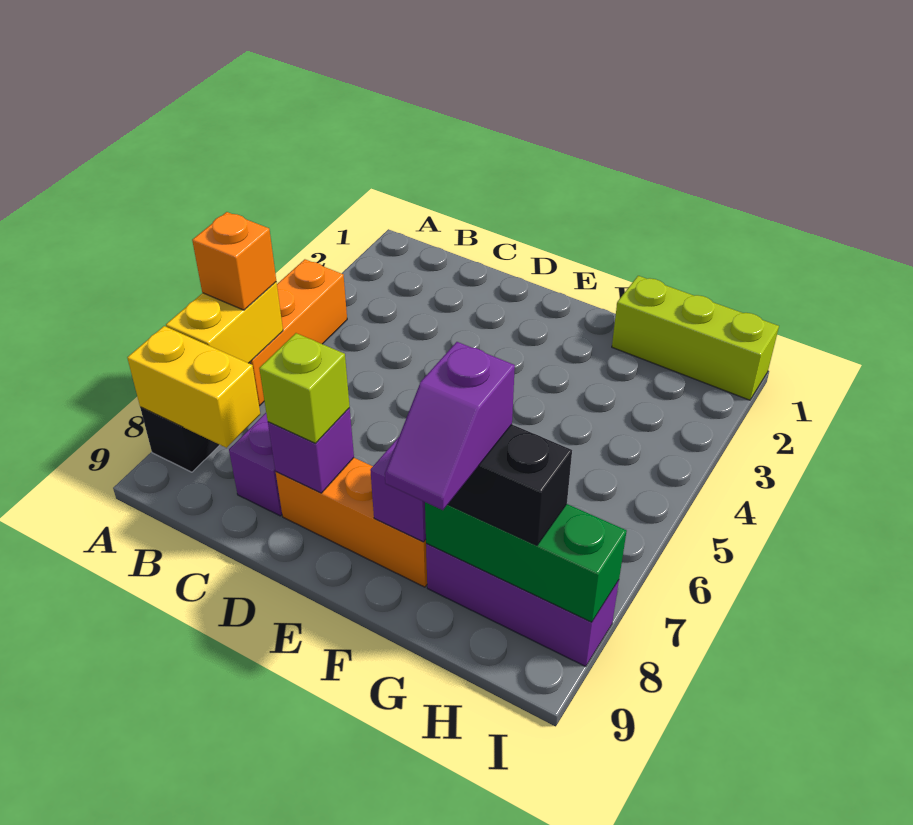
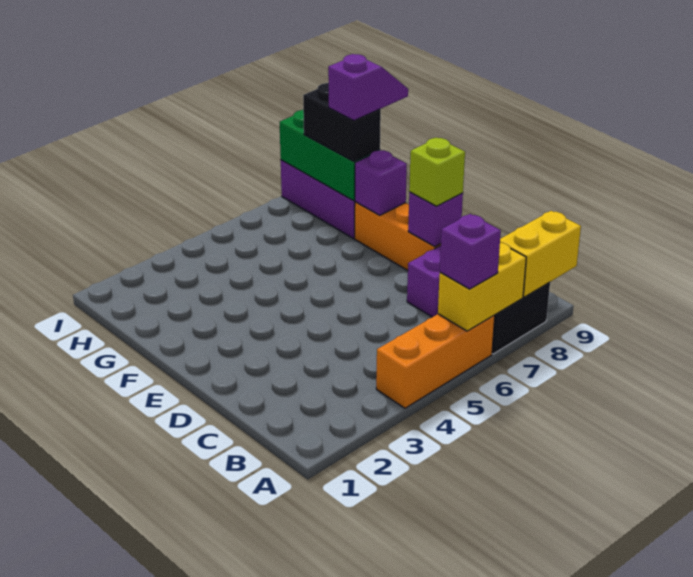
orange 1x1 brick [192,212,276,310] -> purple 1x1 brick [440,214,501,289]
yellow 1x2 brick [127,326,260,448] -> yellow 1x2 brick turned to [500,211,581,297]
lime 1x3 brick [612,276,779,400] -> none

